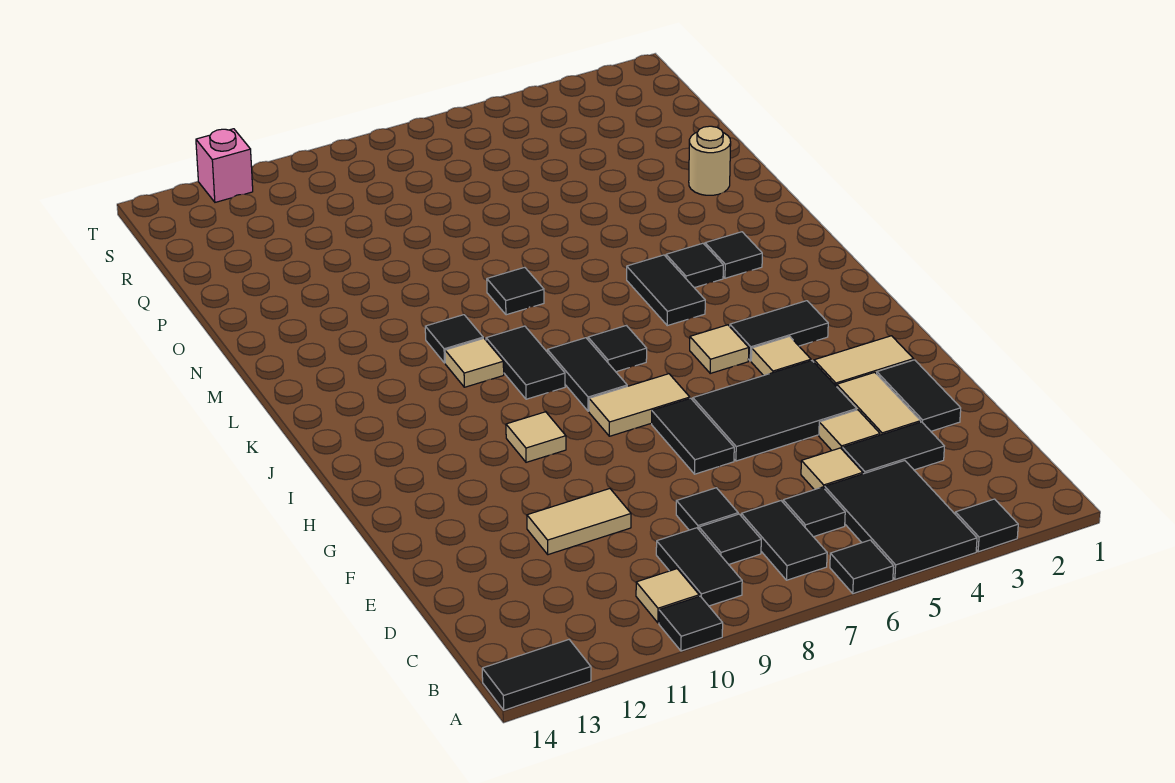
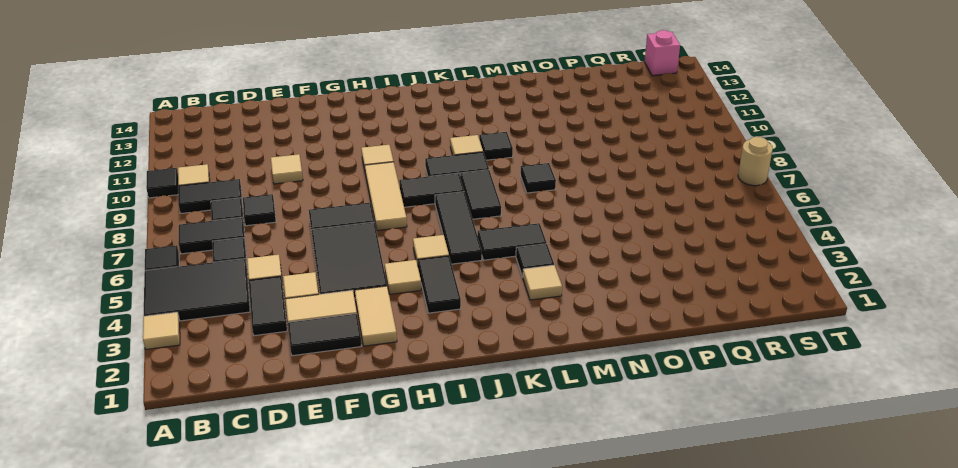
black 1x1 tile [955,499,1018,552] -> tan 1x1 tile [143,312,180,349]
black 1x2 tile [482,640,591,710] -> black 1x2 tile moved to [460,170,501,219]
tan 1x2 tile [527,489,631,555] -> tan 1x1 tile [271,154,303,184]
tan 1x2 tile [589,374,690,436] -> tan 1x3 tile [365,162,407,231]
black 1x1 tile [588,325,647,372] -> black 1x3 tile [435,192,482,264]
black 1x1 tile [705,232,762,278] -> tan 1x1 tile [523,265,562,300]
tan 1x1 round brick [689,126,731,195] -> tan 1x1 round brick moved to [738,137,773,186]
pink 1x1 brick [196,129,253,202] -> pink 1x1 brick moved to [645,30,680,76]

